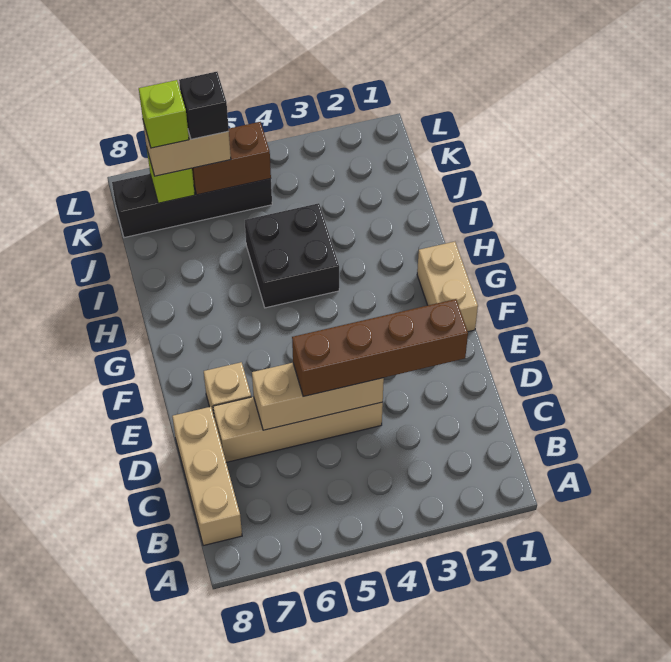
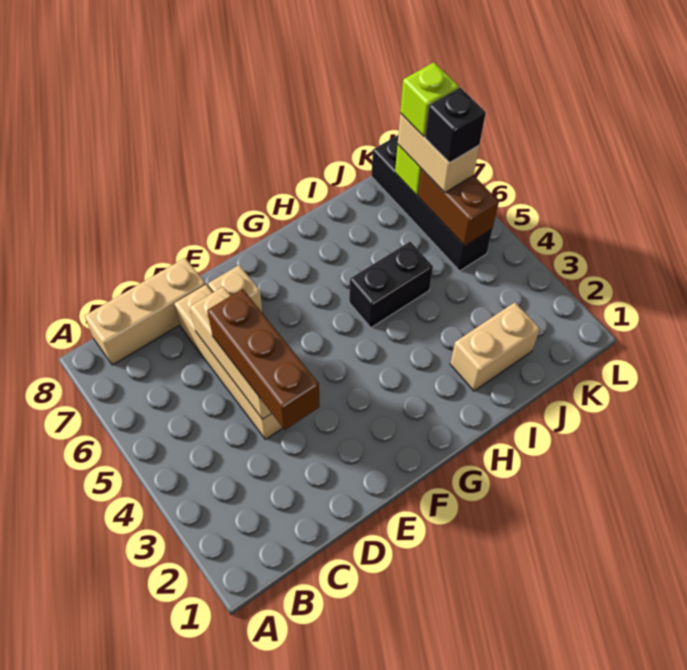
brown 1x4 brick [292,299,468,396] -> brown 1x3 brick [207,289,320,430]
tan 1x2 brick [417,242,478,332] -> tan 1x2 brick moved to [450,302,540,391]
black 2x2 brick [245,203,339,308] -> black 1x2 brick [349,242,433,328]

